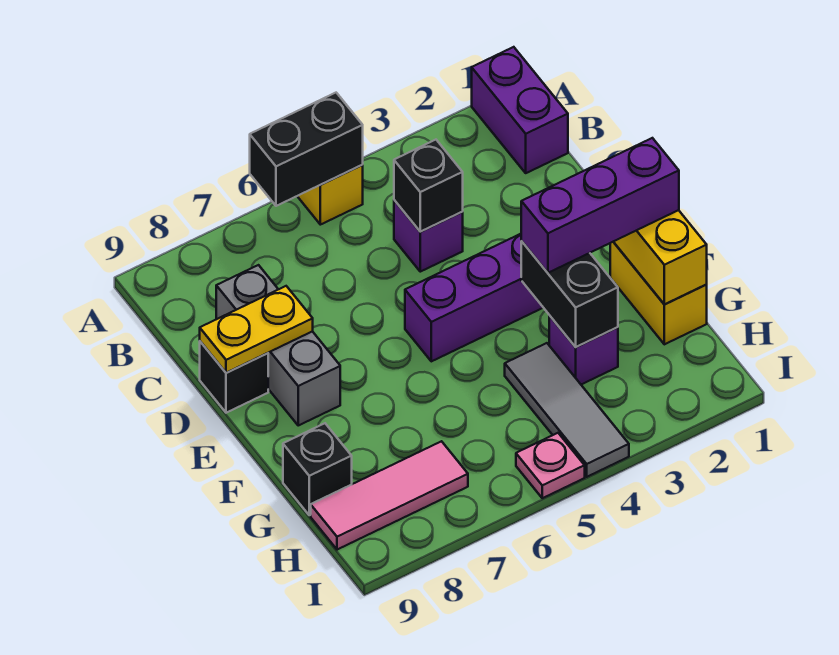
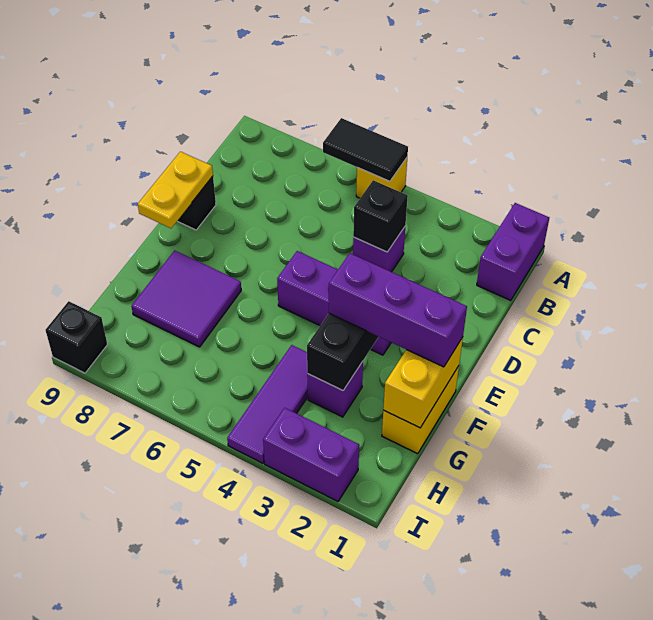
black 1x2 brick [250,93,363,206] -> black 1x2 tile [323,118,408,181]
grey 1x3 brick [216,265,340,425] -> none
yellow 1x2 plate [200,286,313,373] -> yellow 1x2 plate turned to [138,152,213,228]
none -> purple 2x2 tile [131,250,241,347]
grey 1x3 tile [505,343,629,477] -> purple 1x3 tile [227,345,308,463]
black 1x1 brick [283,423,352,515] -> black 1x1 brick moved to [46,301,107,373]
pink 1x3 tile [311,441,468,550] -> none
none -> purple 1x2 brick [263,408,359,501]
pink 1x1 plate [516,433,585,498] -> none

